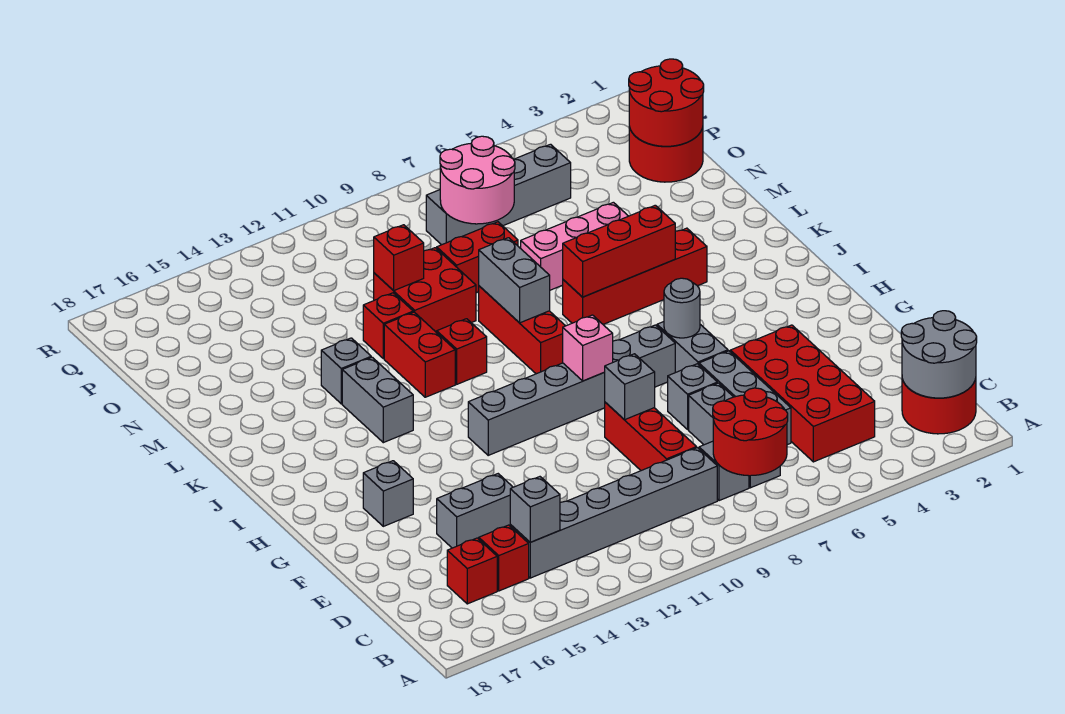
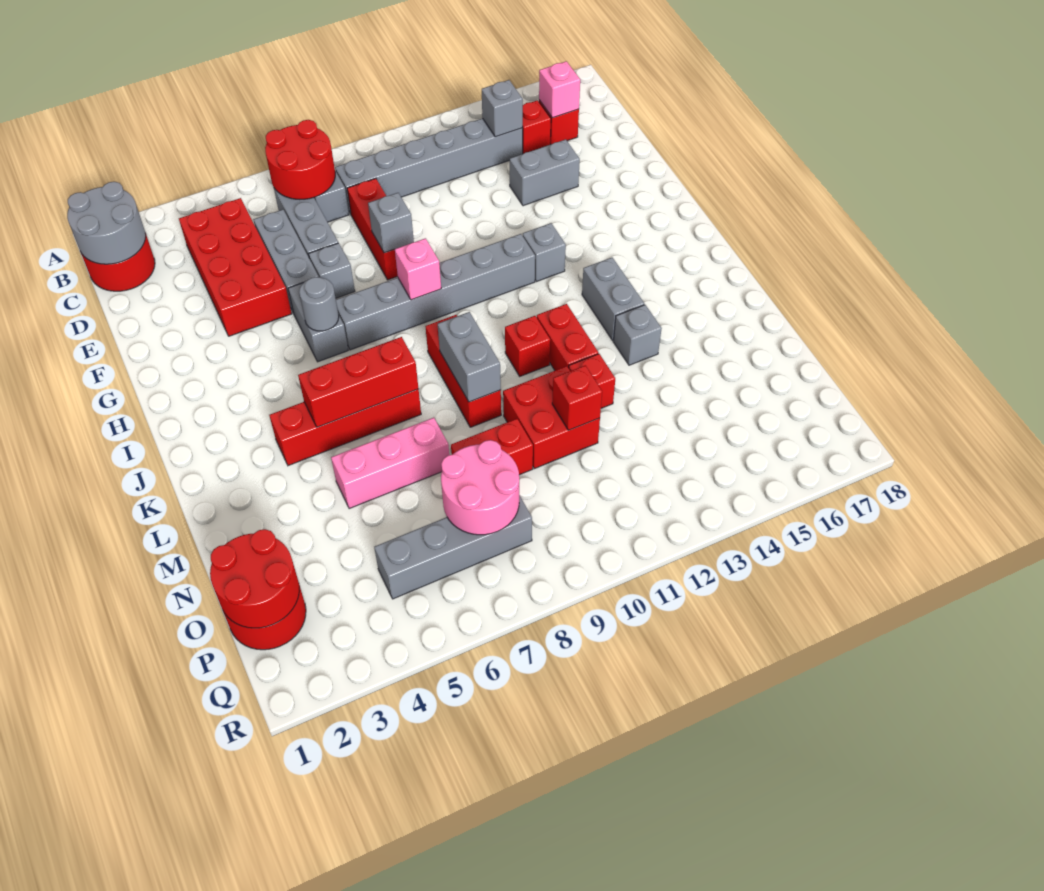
none -> pink 1x1 brick [539,61,580,118]
grey 1x1 brick [363,461,413,526] -> grey 1x1 brick moved to [523,223,566,282]

